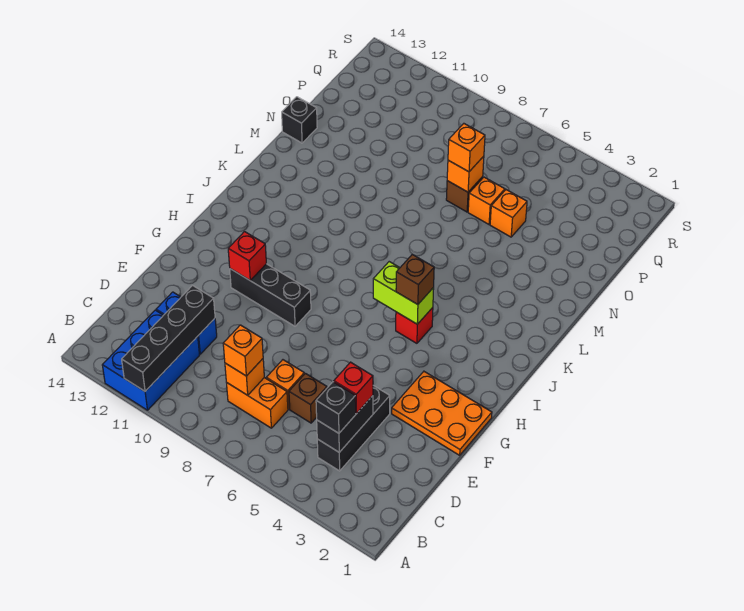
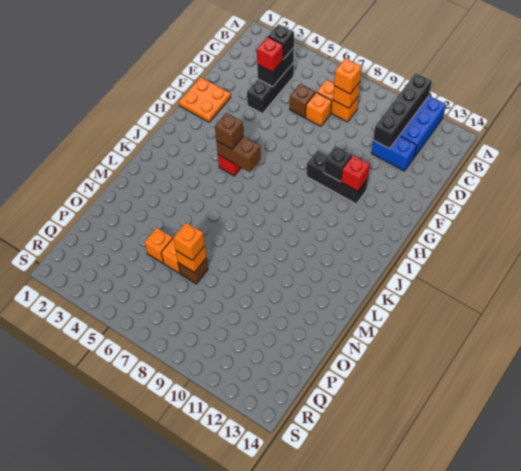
orange 2x3 plate [392,371,492,455] -> orange 2x2 plate [179,77,231,122]
lime 1x2 brick [373,262,434,324] -> brown 1x2 brick [216,136,261,172]
black 1x1 brick [282,97,317,143] -> black 1x1 brick moved to [324,146,352,181]

